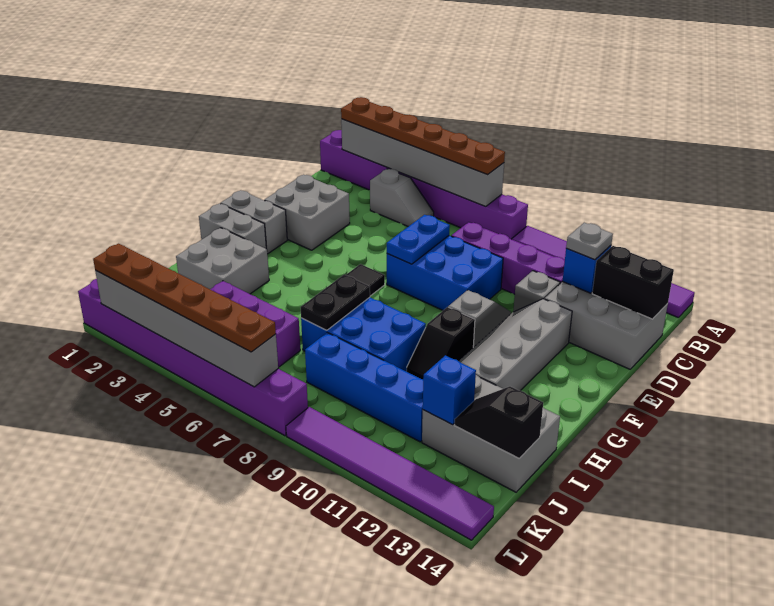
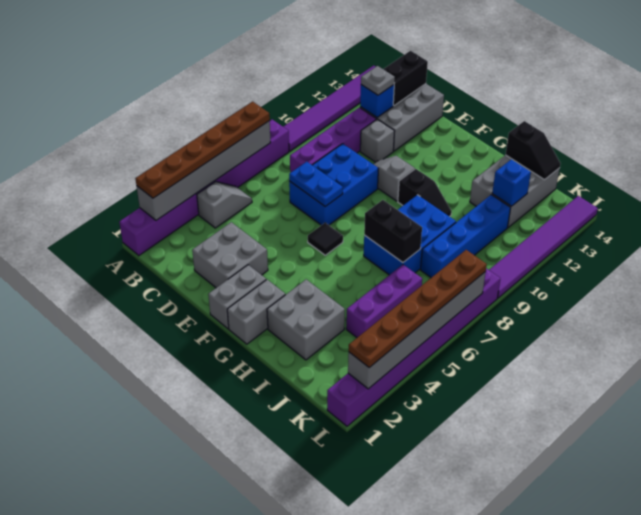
grey 2x4 slope [459,299,572,391] -> none
black 1x2 plate [301,275,370,330] -> black 1x2 brick [364,200,422,262]
black 1x2 slope [454,387,543,458] -> black 1x2 slope turned to [506,121,560,180]

